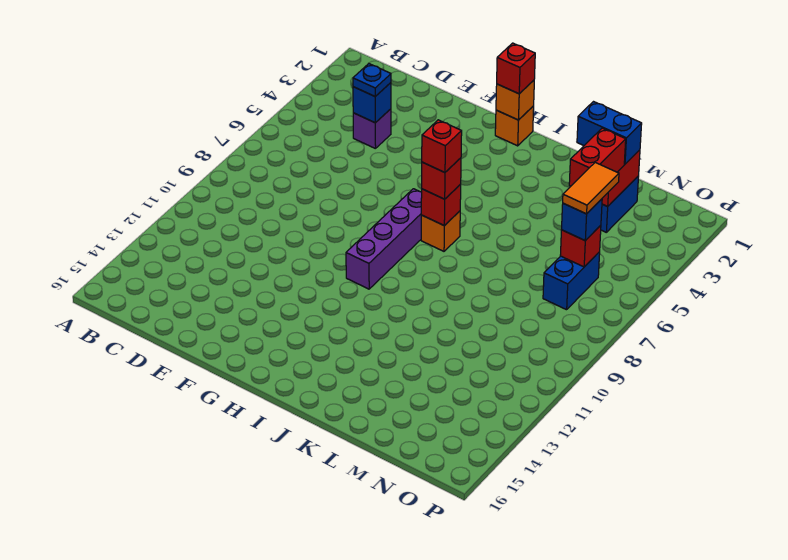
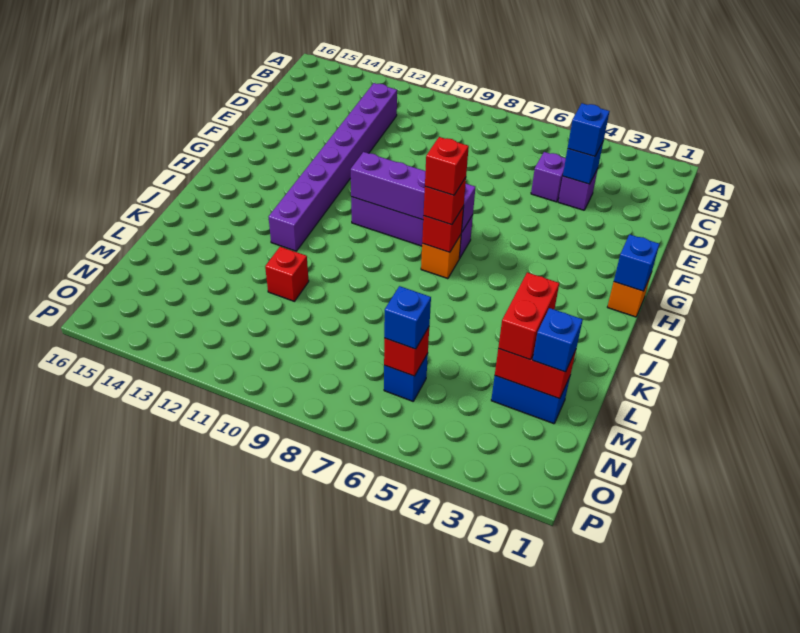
none -> purple 1x8 brick [269,83,397,251]
blue 1x1 plate [353,64,391,96] -> blue 1x1 brick [568,103,610,156]
none -> purple 1x1 brick [531,152,566,202]
orange 1x1 brick [496,80,534,120] -> blue 1x1 brick [614,234,659,291]
red 1x1 brick [497,43,535,94] -> red 1x1 brick moved to [265,247,309,301]
none -> purple 1x4 brick [351,152,475,231]
blue 1x2 brick [577,102,642,164] -> blue 1x1 brick [533,308,583,372]
red 1x2 brick [569,128,626,186] -> red 1x2 brick turned to [498,272,559,360]
orange 1x2 tile [563,163,619,214] -> none
blue 1x2 brick [543,252,600,310] -> blue 1x1 brick [384,354,428,401]

